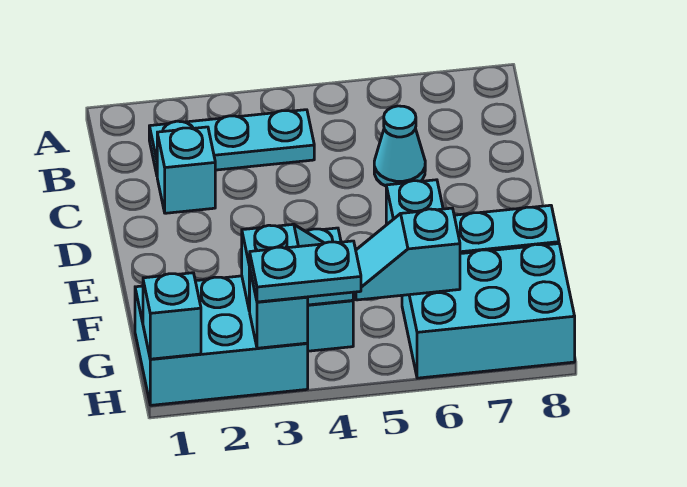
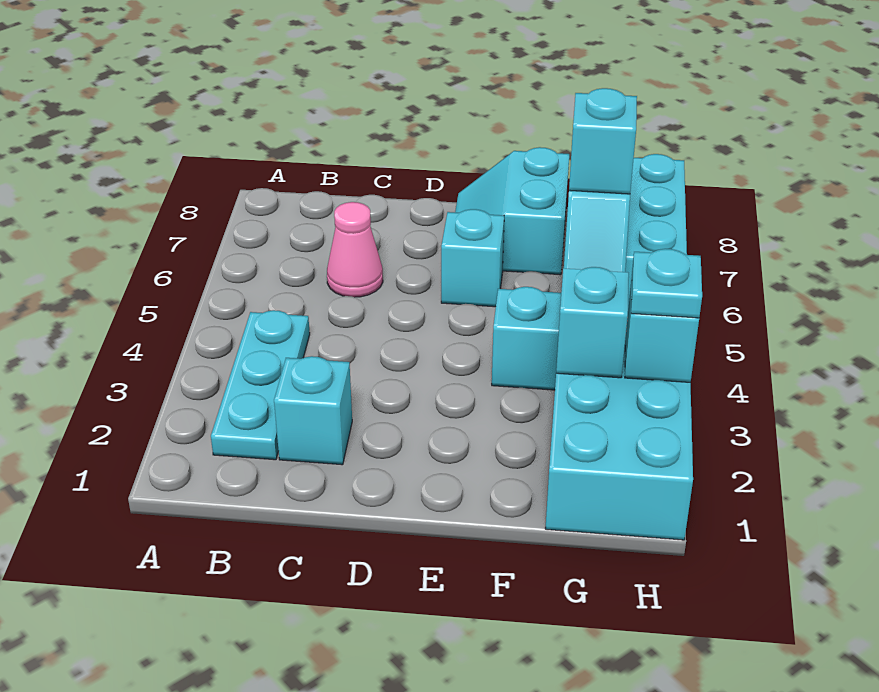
cyan 1x1 cone [374,106,425,186] -> pink 1x1 cone [327,202,383,297]
cyan 1x1 brick [143,273,201,359] -> cyan 1x1 brick moved to [569,88,637,194]
cyan 1x2 plate [250,241,361,302] -> cyan 1x1 plate [631,249,702,318]

